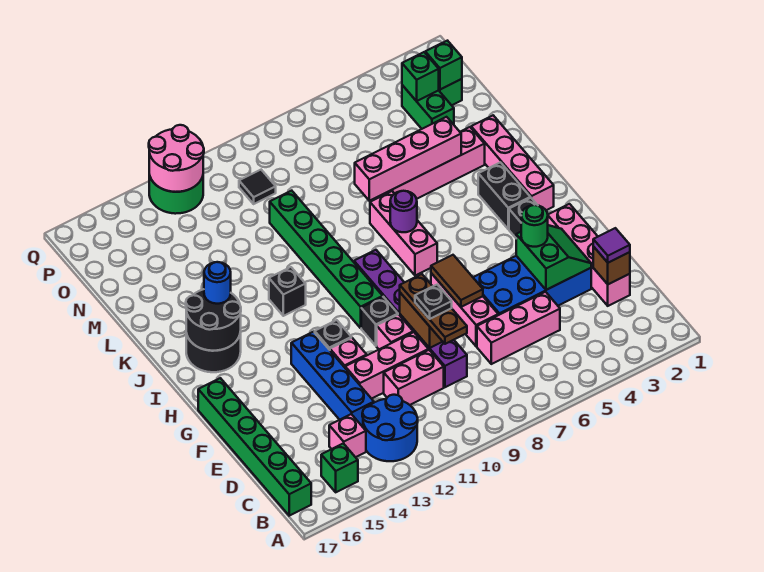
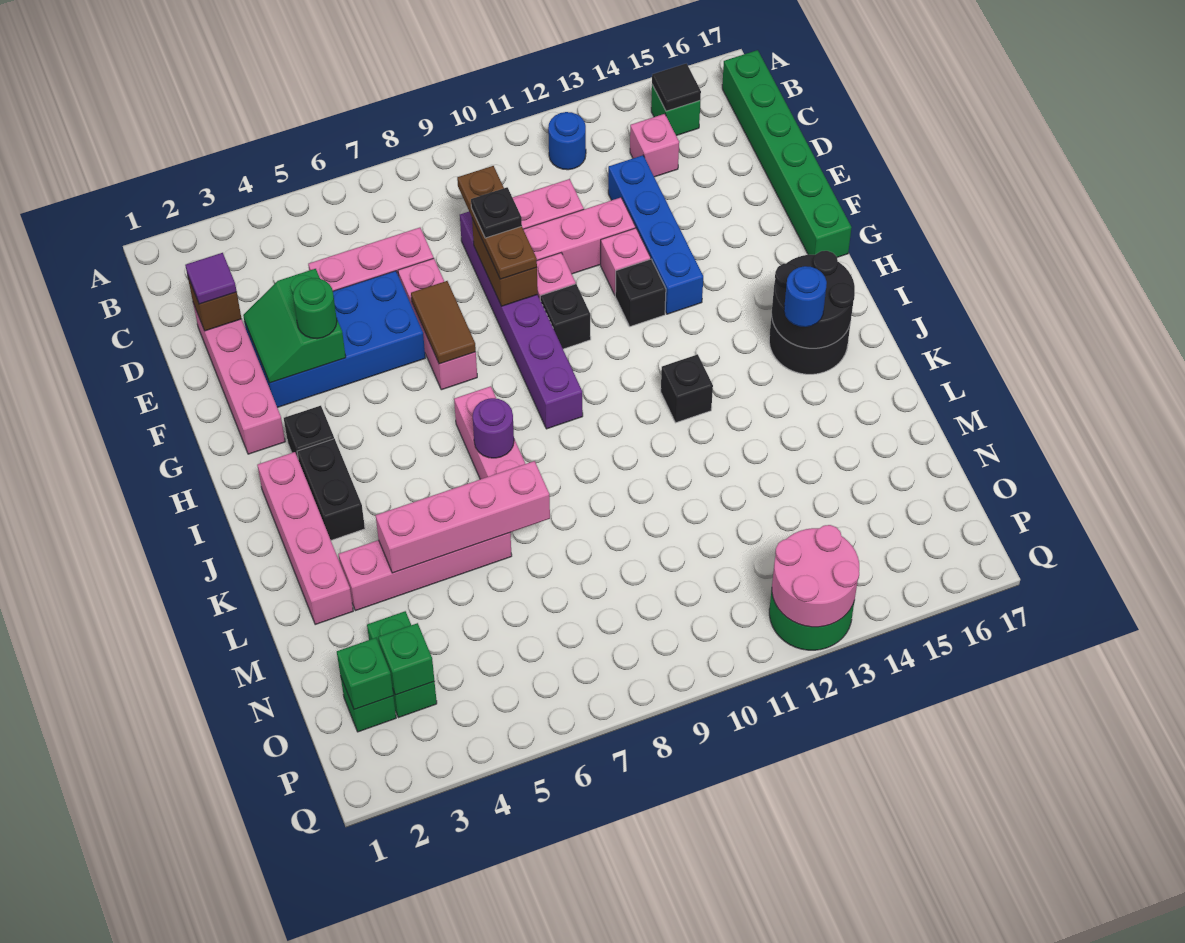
blue 2x2 round brick [362,395,418,461] -> blue 1x1 round brick [548,112,586,170]
green 1x6 brick [270,191,383,328] -> none
black 1x1 tile [239,170,276,204] -> black 1x1 tile moved to [652,63,701,111]

